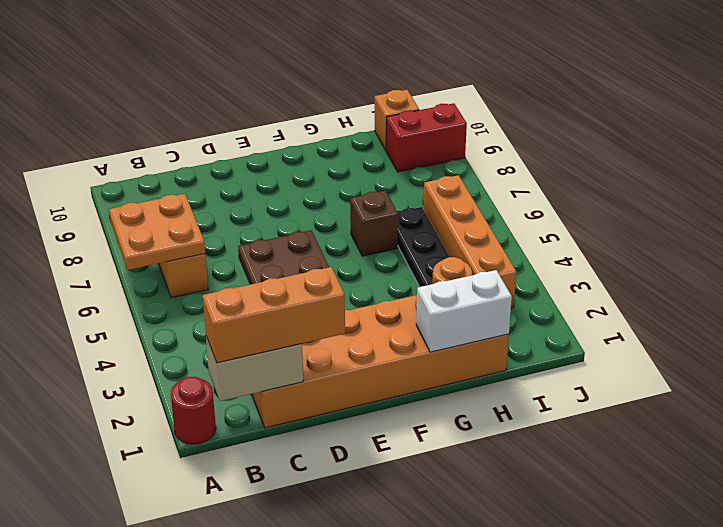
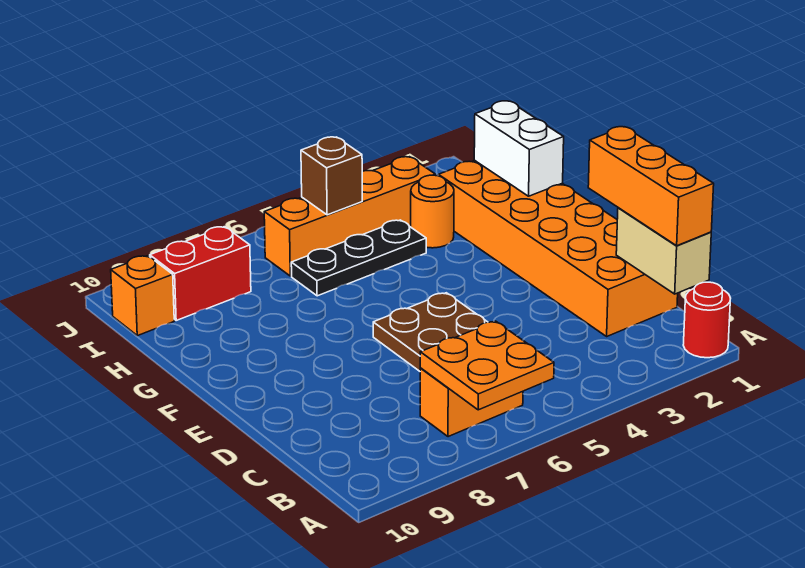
brown 1x1 brick [350,191,398,256] -> brown 1x1 brick moved to [301,137,362,215]
red 1x2 brick [386,103,467,172] -> red 1x2 brick turned to [150,227,251,320]

